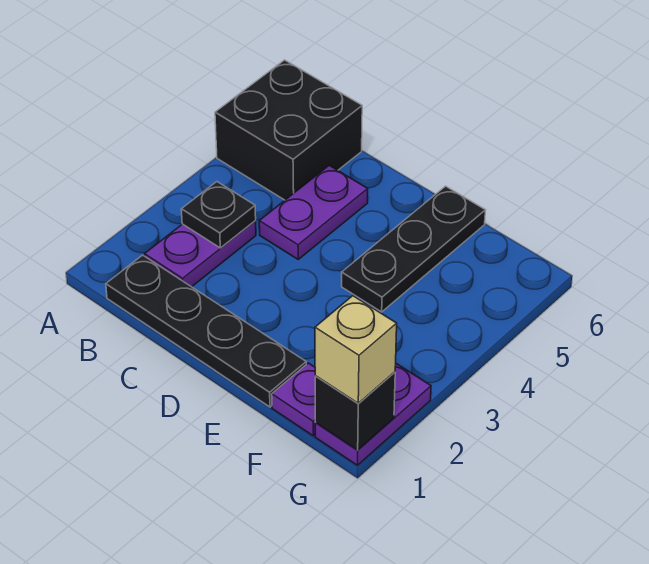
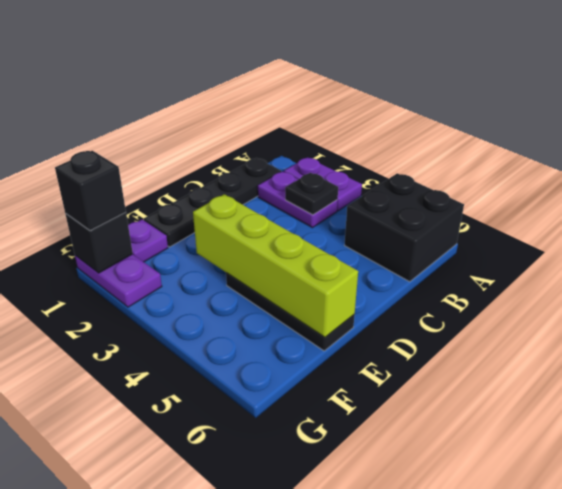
purple 1x2 plate [259,165,368,259] -> purple 1x2 plate moved to [284,157,362,211]
none -> lime 1x4 brick [193,194,358,337]
tan 1x1 brick [315,296,397,403] -> black 1x1 brick [55,151,126,231]

